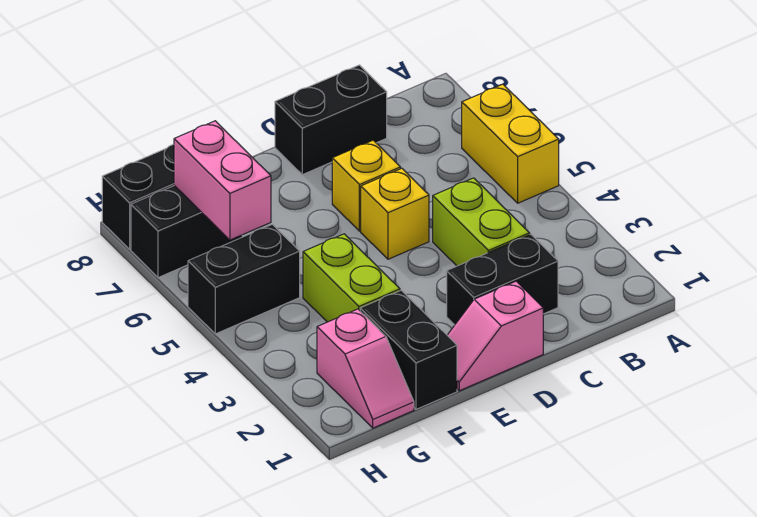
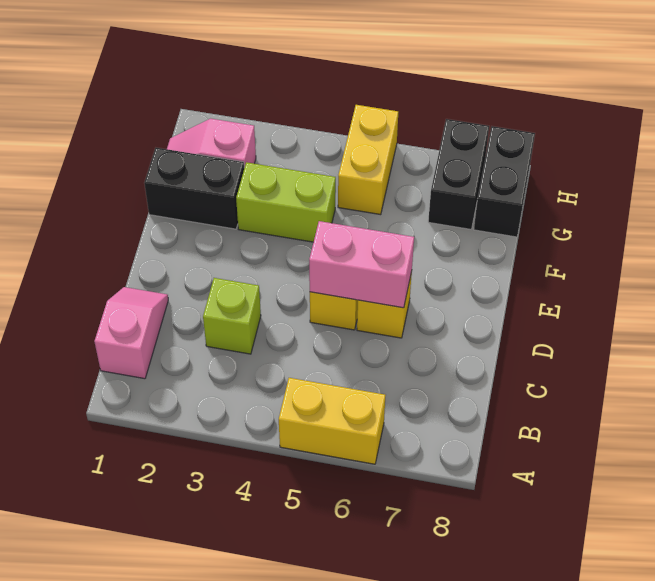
black 1x2 brick [447,234,558,325] -> none
lime 1x2 brick [433,178,530,266] -> lime 1x1 brick [203,278,261,354]
black 1x2 brick [275,65,387,175] -> none
pink 1x2 slope [447,281,543,391] -> pink 1x2 slope moved to [94,287,168,379]
black 1x2 brick [188,224,300,334] -> yellow 1x2 brick [338,105,398,215]
pink 1x2 brick [174,121,271,240] -> pink 1x2 brick moved to [309,221,414,308]

